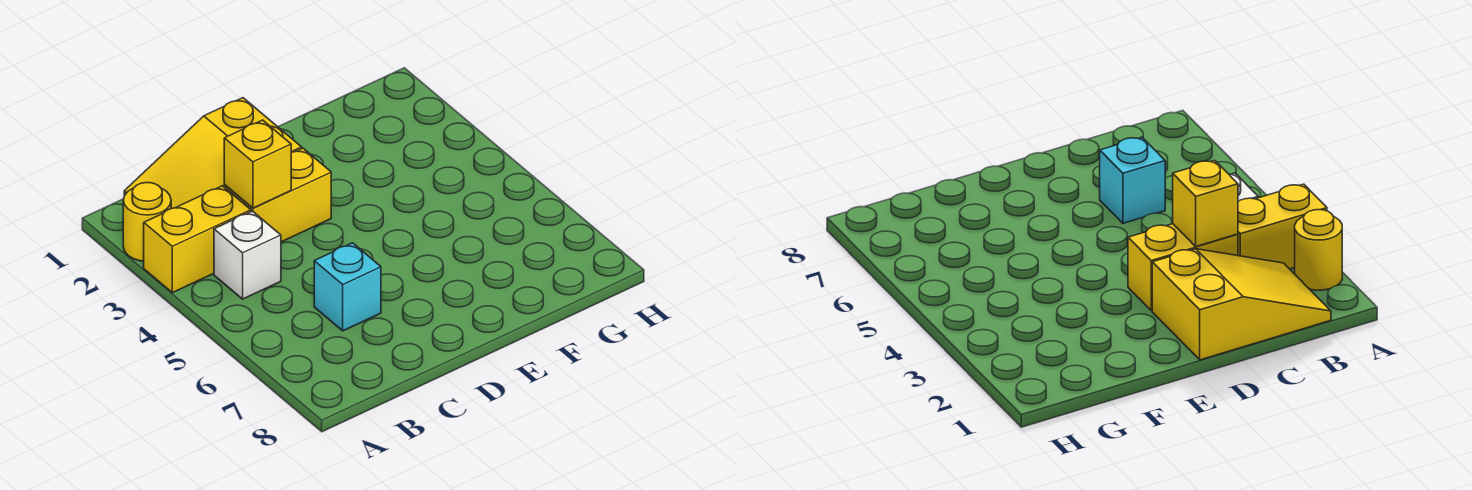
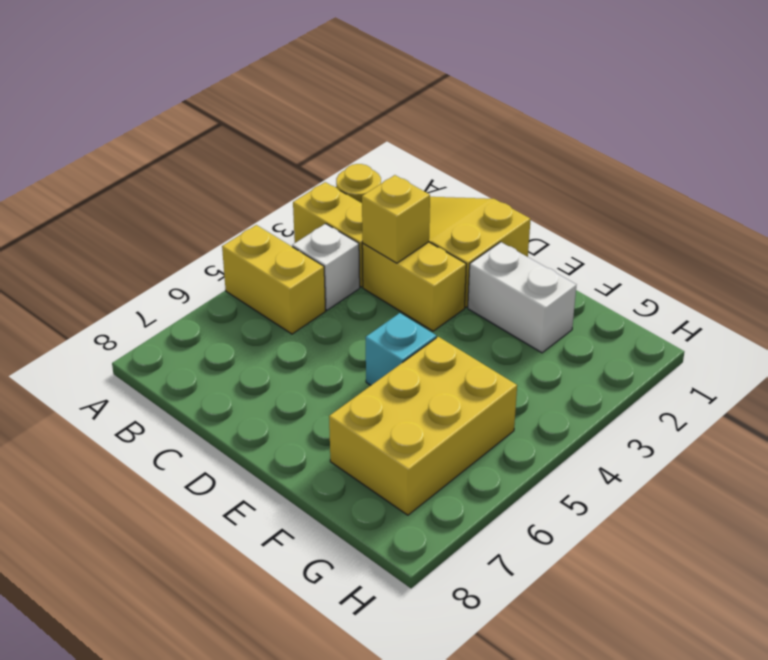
none -> yellow 1x2 brick [222,225,326,334]
cyan 1x1 brick [314,243,381,331] -> cyan 1x1 brick moved to [366,313,436,385]
none -> white 1x2 brick [468,242,576,353]
none -> yellow 2x3 brick [329,337,517,515]

